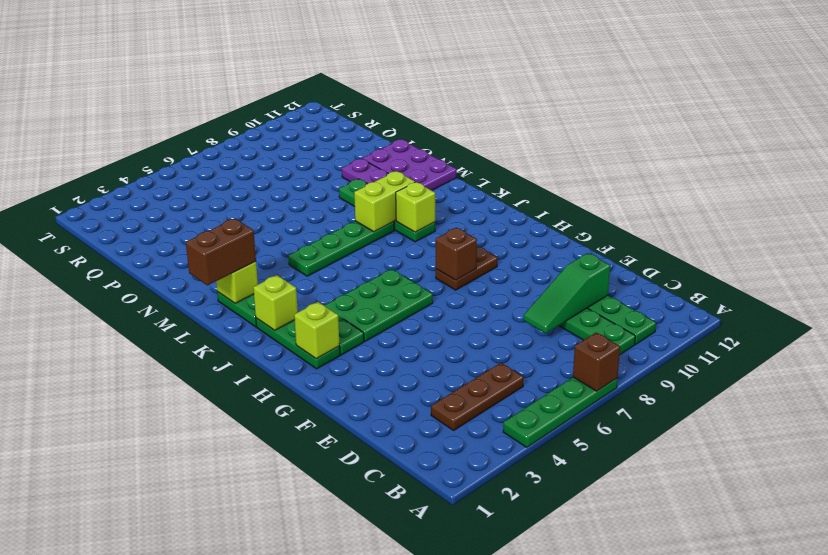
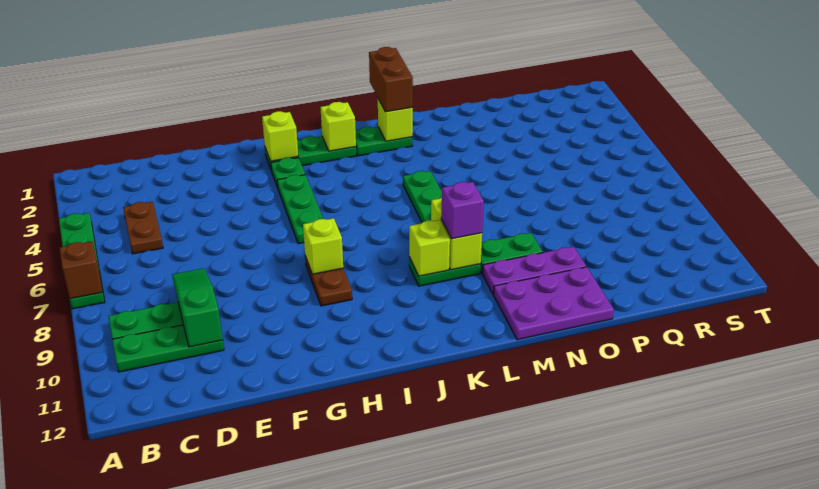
brown 1x3 plate [431,363,524,430] -> brown 1x2 plate [123,202,163,254]
green 2x3 plate [324,269,433,341] -> green 1x3 plate [277,175,323,244]
brown 1x1 brick [436,228,477,280] -> lime 1x1 brick [303,218,343,274]
none -> purple 1x1 brick [441,182,484,239]

